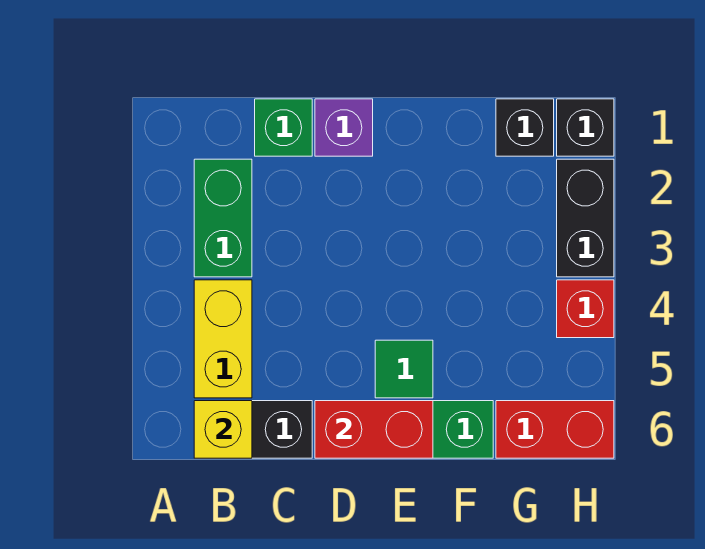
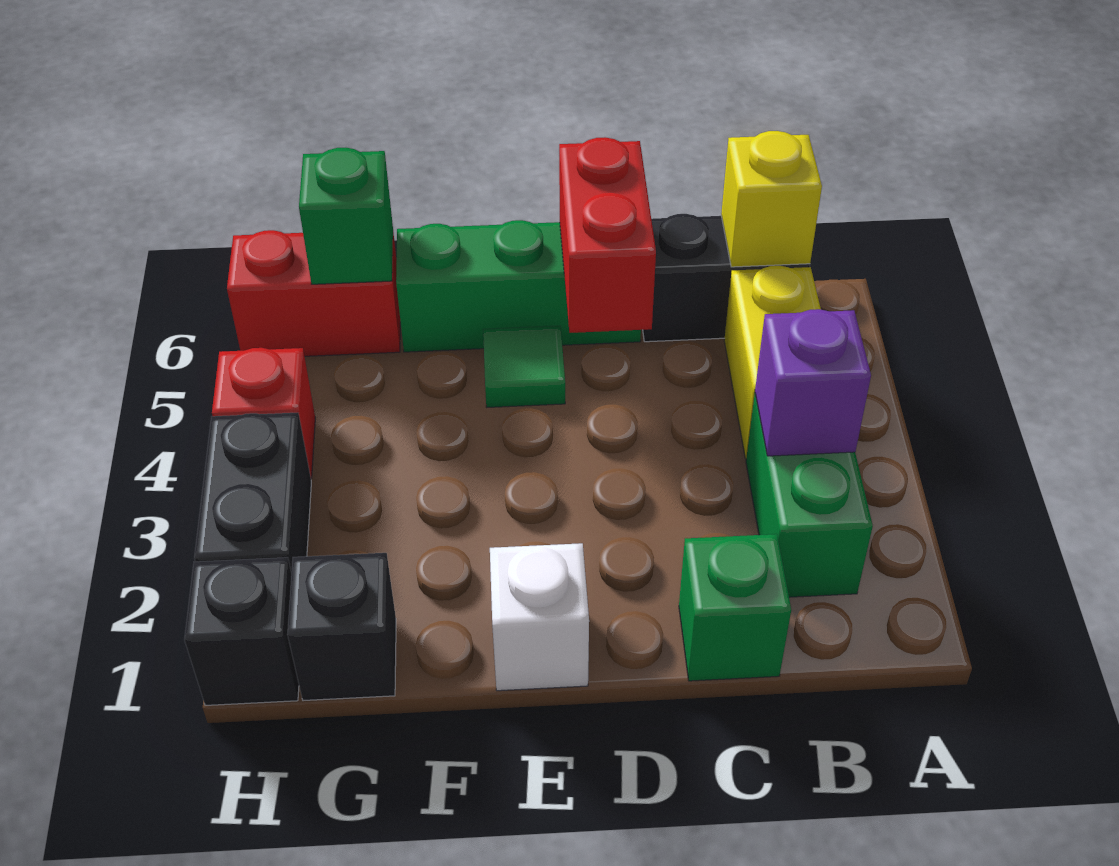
purple 1x1 brick [315,99,373,156] -> purple 1x1 brick moved to [755,309,871,456]
red 1x2 brick [315,401,433,458] -> red 1x2 brick turned to [559,137,656,333]
none -> white 1x1 brick [490,543,589,691]
none -> green 1x1 brick [299,148,393,284]

